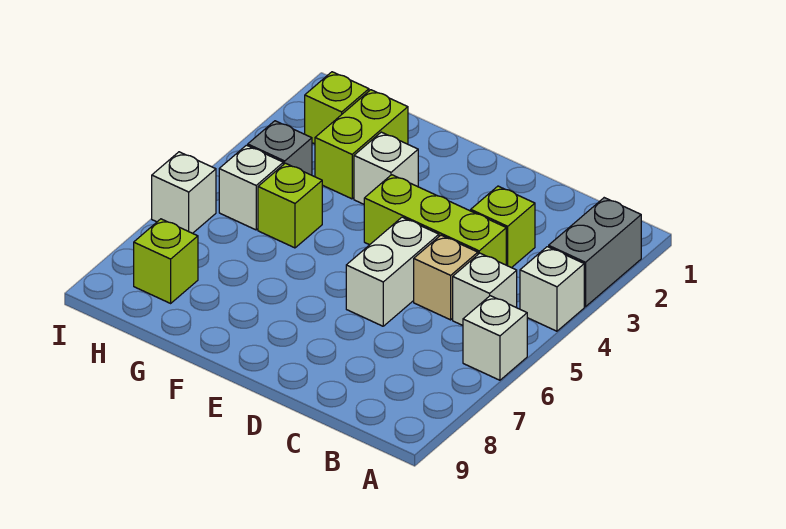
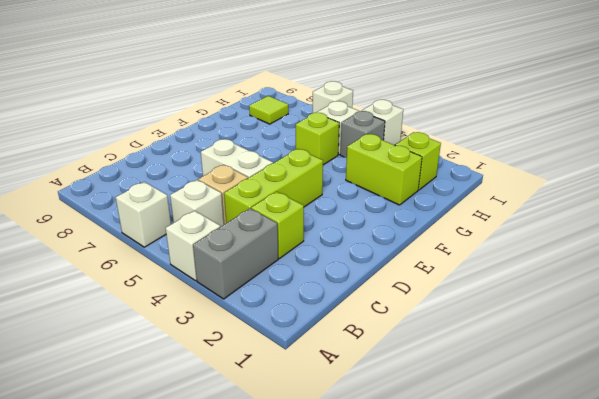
grey 1x2 brick [549,198,641,307] -> grey 1x2 brick turned to [193,209,278,299]
white 1x1 brick [354,132,418,204] -> white 1x1 brick moved to [362,100,403,145]
lime 1x1 brick [134,219,198,303] -> lime 1x1 tile [249,96,288,124]

